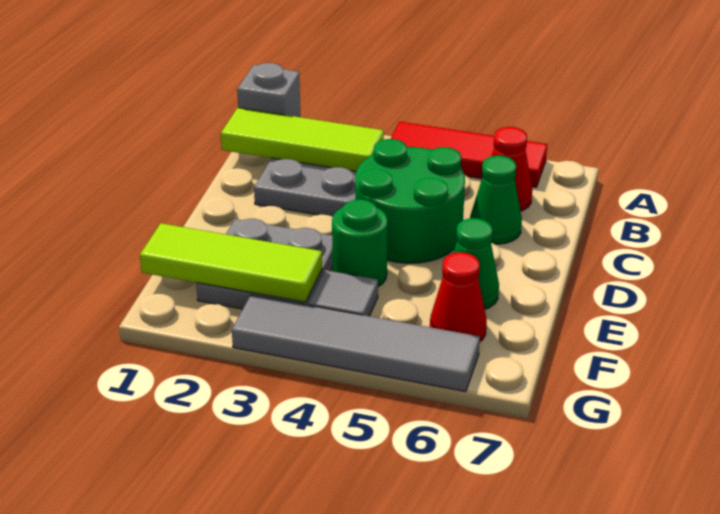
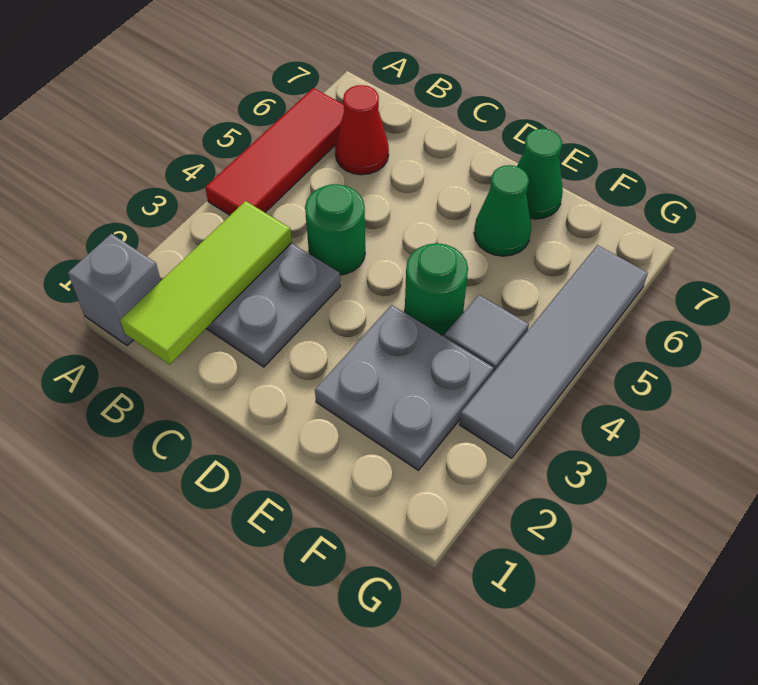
green 2x2 round brick [355,139,465,263] -> green 1x1 round brick [305,184,365,275]
green 1x1 cone [470,156,522,244] -> green 1x1 cone moved to [517,129,563,219]
lime 1x3 tile [140,223,322,302] -> none
red 1x1 cone [430,252,487,341] -> none

